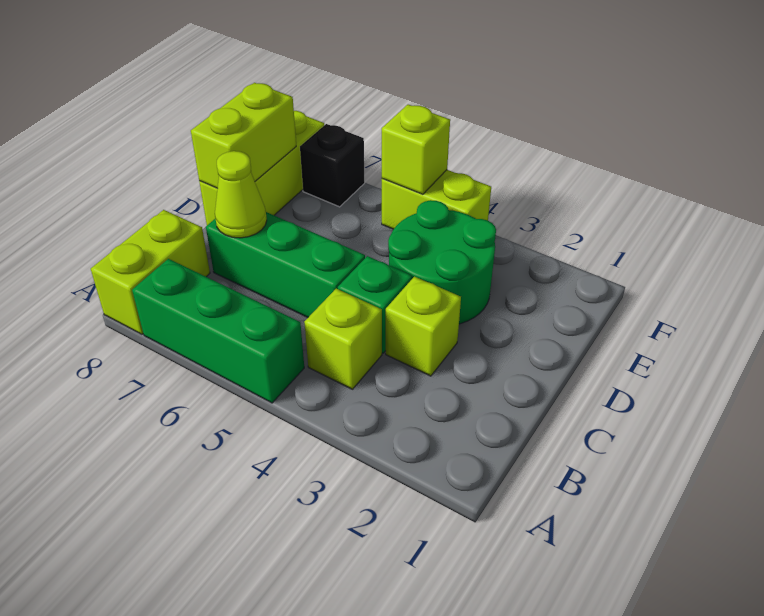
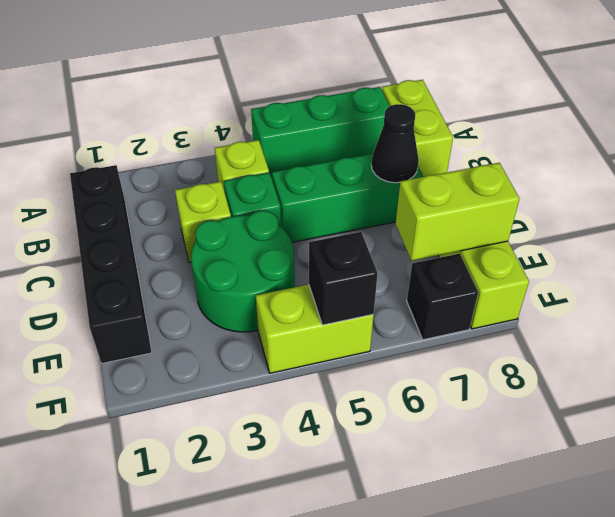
none -> black 1x4 brick [70,165,152,363]
lime 1x1 cone [215,151,267,238] -> black 1x1 cone [371,104,419,183]
lime 1x2 brick [191,83,296,188] -> lime 1x2 brick turned to [396,163,519,261]
lime 1x1 brick [382,105,450,194] -> black 1x1 brick [309,232,378,325]

